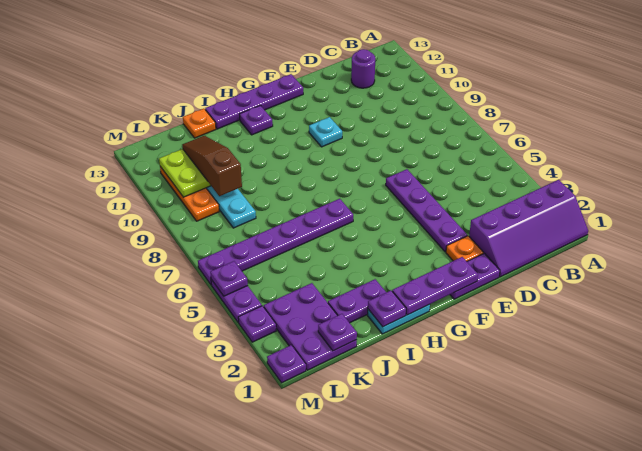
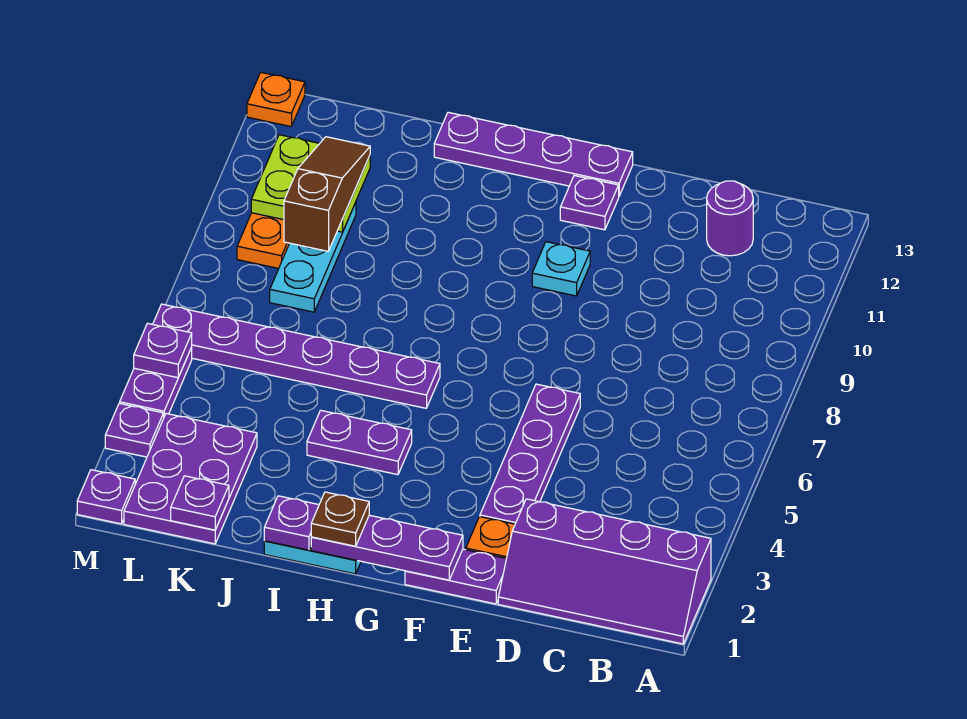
none -> brown 1x1 plate [311,492,369,546]
purple 1x1 plate [240,105,273,135] -> purple 1x1 plate moved to [560,176,619,230]
purple 1x2 plate [328,279,386,323] -> purple 1x2 plate moved to [307,410,412,475]
orange 1x1 plate [183,109,216,138] -> orange 1x1 plate moved to [247,73,305,127]

